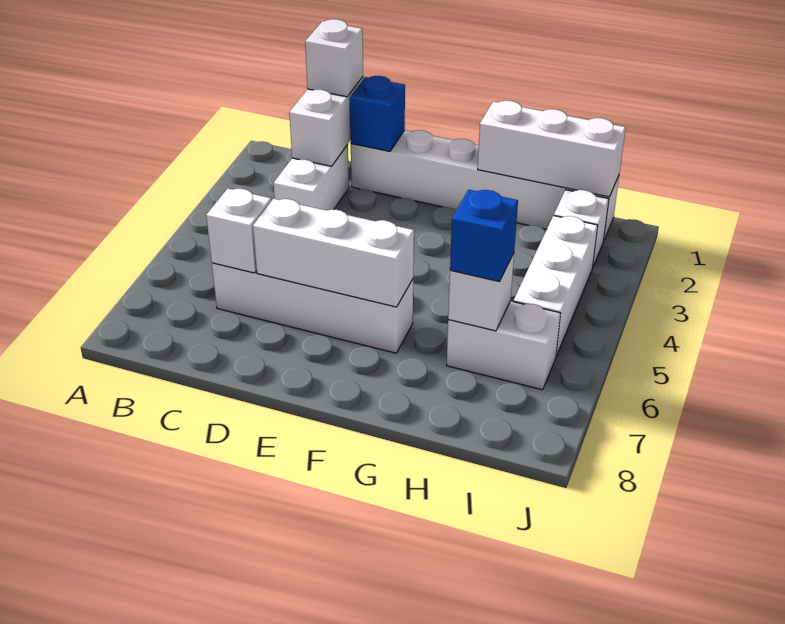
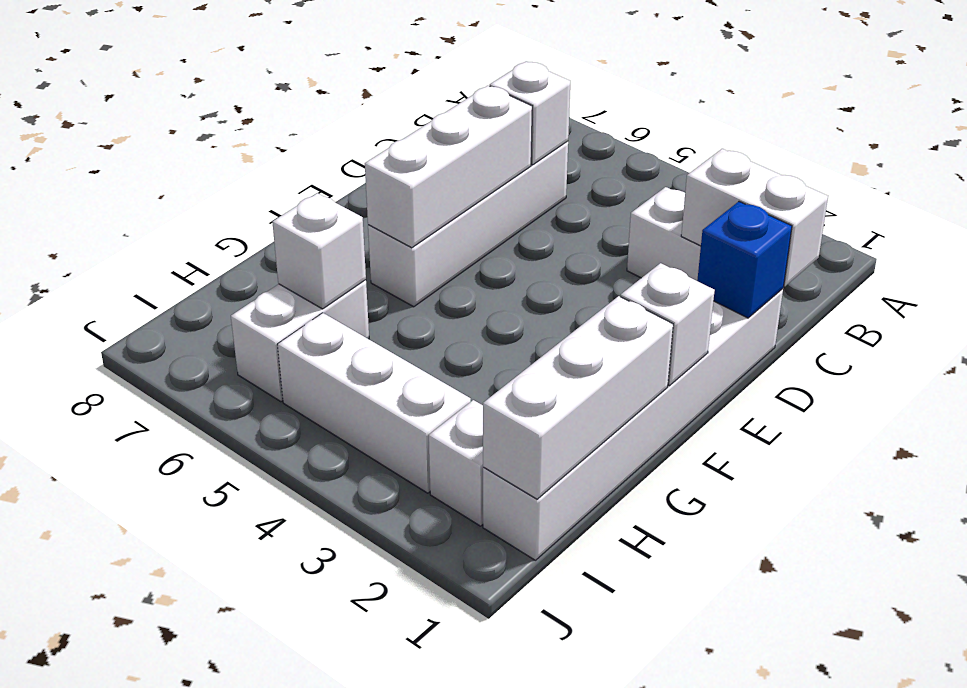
white 1x1 brick [305,19,363,97] -> white 1x1 brick moved to [621,263,715,386]
blue 1x1 brick [450,190,518,282] -> none

